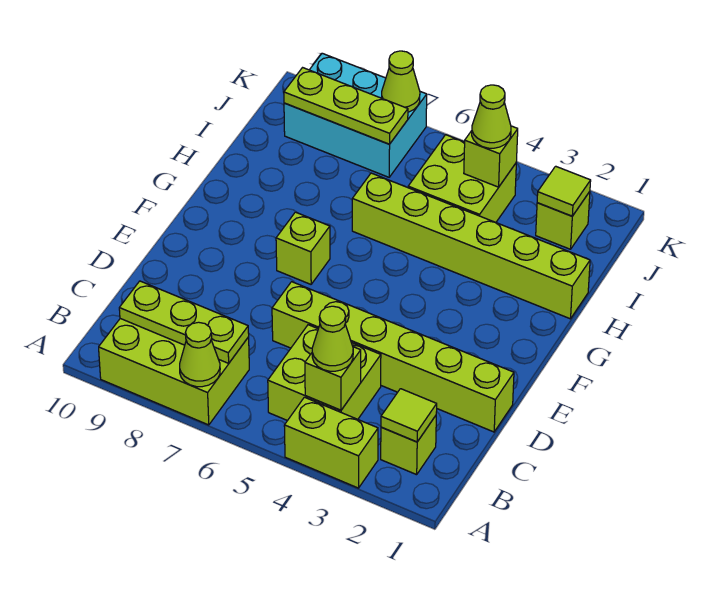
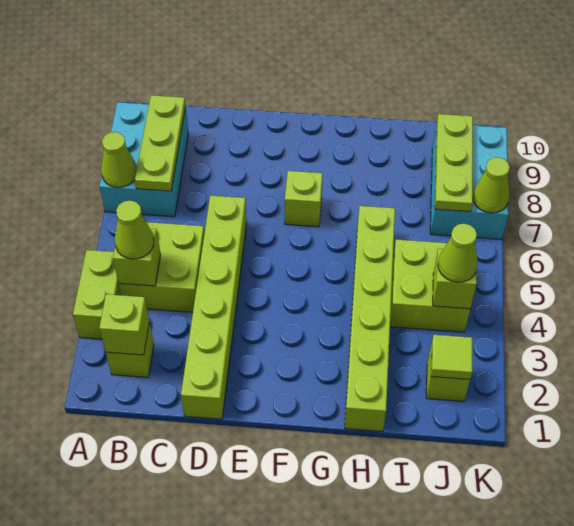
lime 2x3 brick [99,319,249,425] -> cyan 2x3 brick [100,102,188,217]
lime 1x1 tile [381,389,437,442] -> lime 1x1 brick [99,294,149,355]

